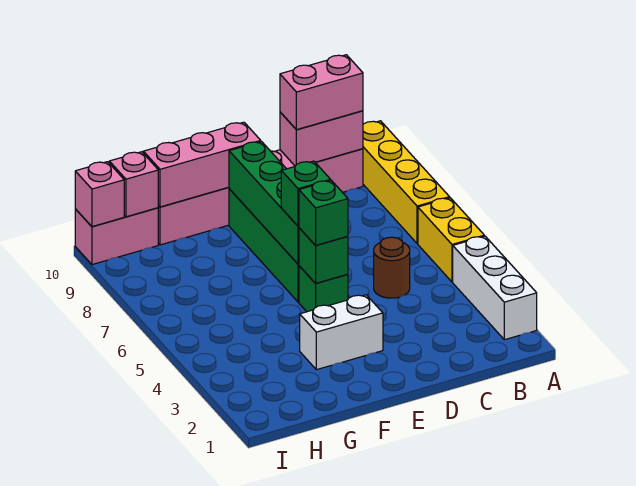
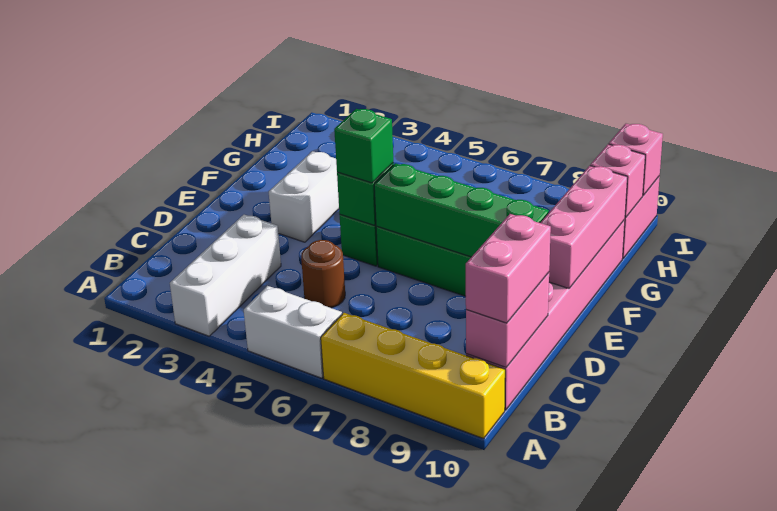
white 1x3 brick [453,236,537,340] -> white 1x3 brick turned to [170,215,281,336]
yellow 1x2 brick [418,198,484,282] -> white 1x2 brick [244,286,342,378]
green 1x1 brick [281,161,331,226] -> none

